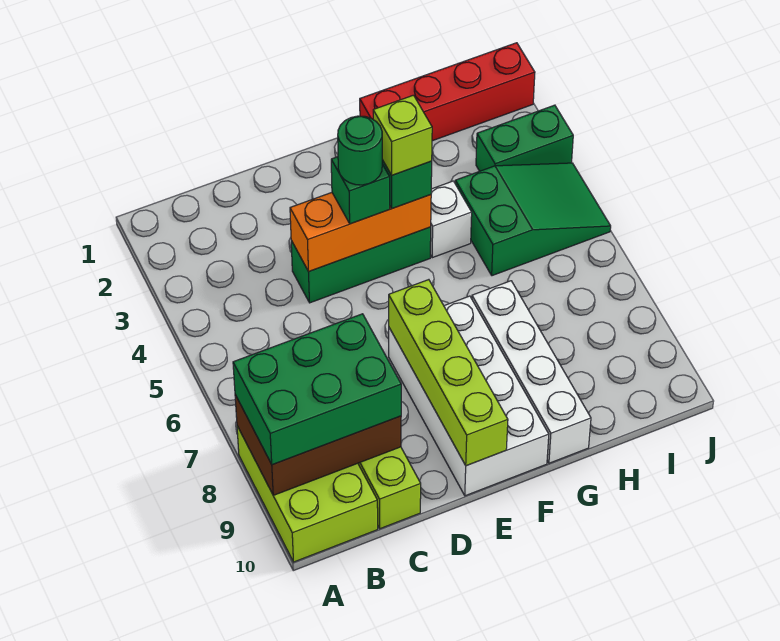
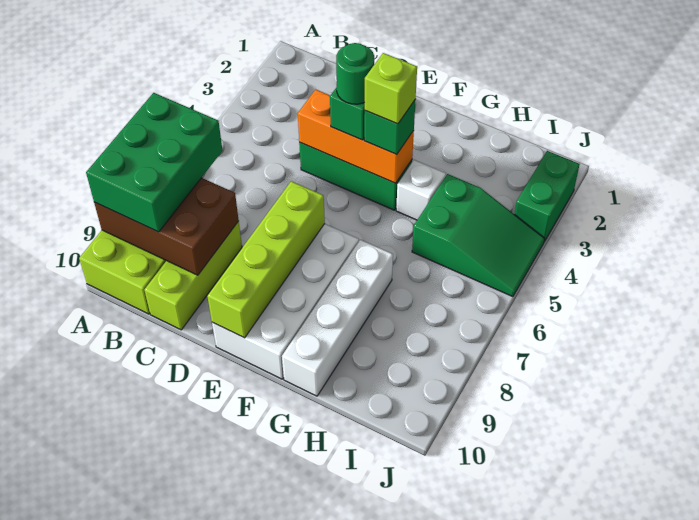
green 2x3 brick [233,314,401,465] -> green 2x3 brick turned to [86,93,223,232]
red 1x4 brick [360,43,535,141] -> none
green 1x2 brick [476,105,573,171] -> green 1x2 brick turned to [514,151,580,242]

